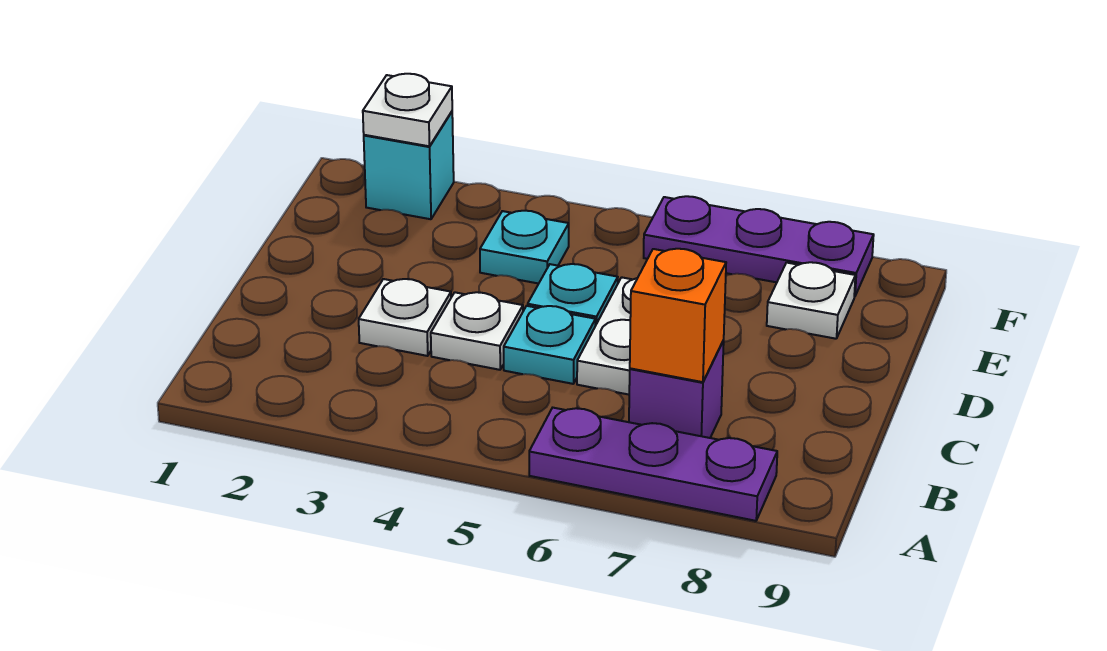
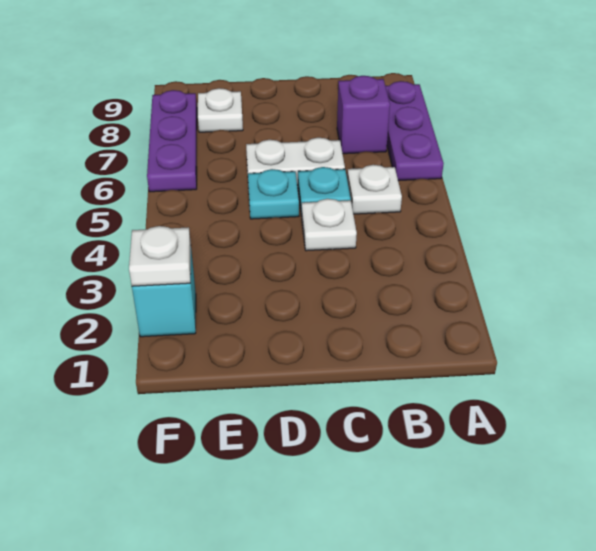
orange 1x1 brick [630,249,726,382] -> none
white 1x1 plate [359,279,451,356] -> white 1x1 plate moved to [347,165,402,214]
cyan 1x1 plate [480,211,569,284] -> none

